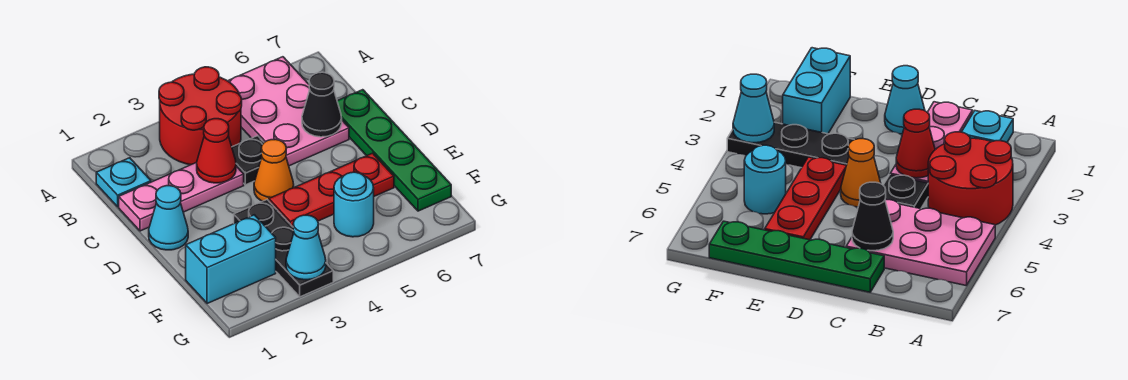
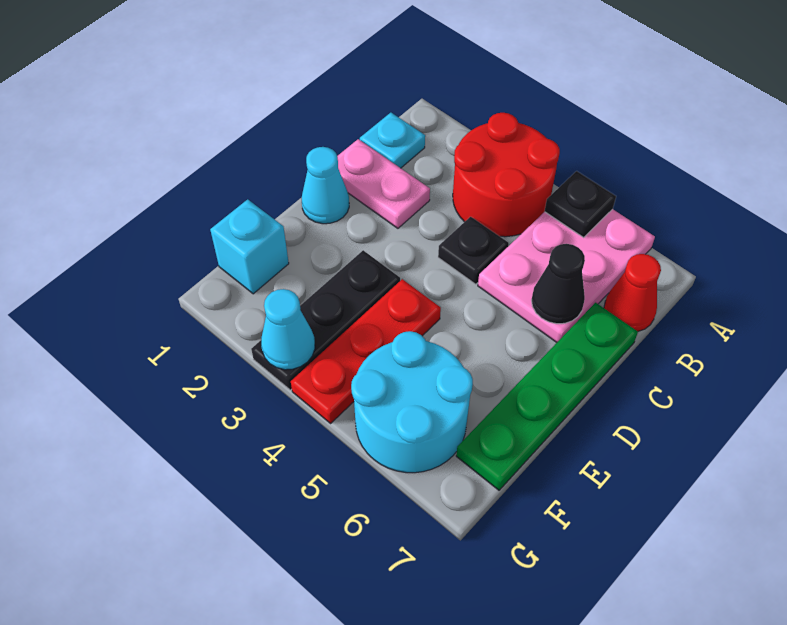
none -> black 1x1 plate [544,171,616,238]
pink 1x3 plate [119,162,244,231] -> pink 1x2 plate [337,139,430,228]
red 1x1 cone [197,119,236,183] -> red 1x1 cone moved to [604,254,661,331]
orange 1x1 cone [254,139,294,201] -> none
red 1x3 plate [269,153,394,227] -> red 1x3 plate turned to [291,279,441,423]
cyan 1x2 brick [186,215,276,304] -> cyan 1x1 brick [210,199,289,294]
cyan 1x1 round brick [334,172,374,237] -> cyan 2x2 round brick [351,331,473,473]

